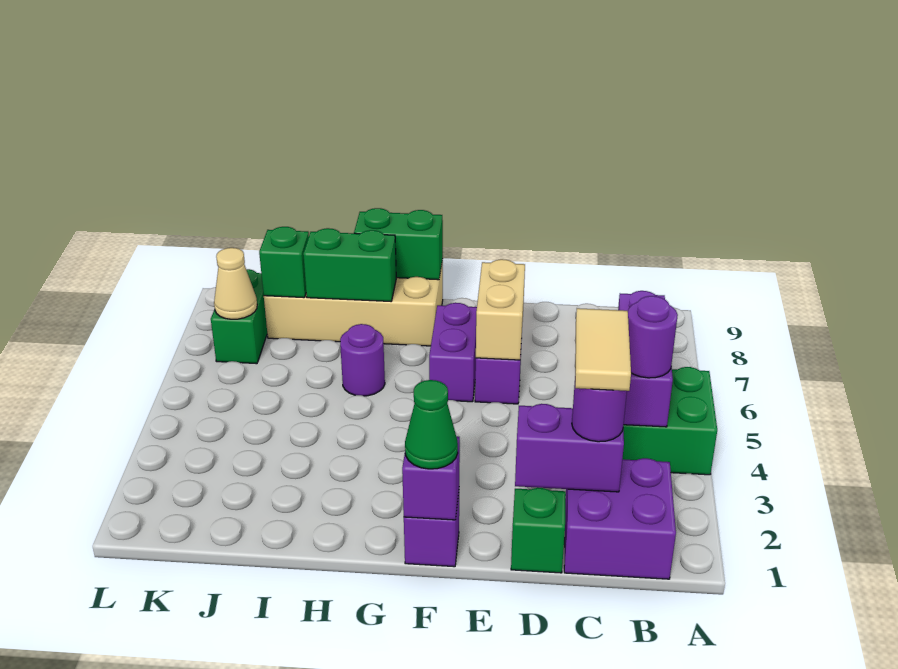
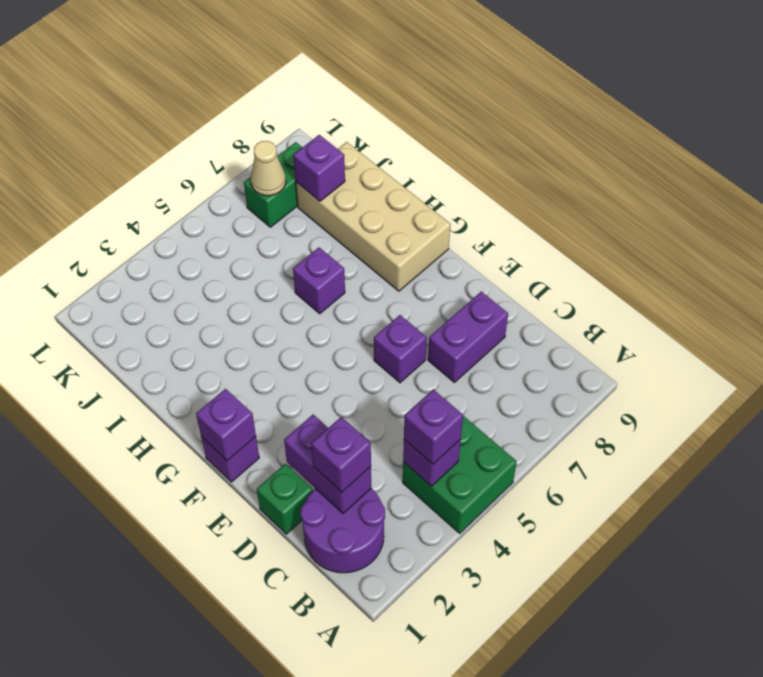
purple 2x2 brick [564,458,676,579] -> purple 2x2 round brick [301,488,385,573]
purple 1x3 brick [618,291,673,427] -> purple 1x1 brick [403,439,461,487]
purple 1x1 round brick [628,296,678,378] -> purple 1x1 brick [404,390,463,464]
purple 1x1 round brick [572,385,627,442] -> purple 1x1 brick [311,417,371,492]
tan 1x2 tile [575,308,631,391] -> none
tan 1x2 brick [476,259,525,360] -> none
green 1x1 cone [405,380,458,469] -> none
purple 1x2 brick [429,303,477,402] -> purple 1x2 brick moved to [428,292,508,382]
green 1x2 brick [354,208,443,280] -> none
purple 1x1 round brick [340,324,385,396] -> purple 1x1 brick [293,248,345,314]
green 1x2 brick [303,228,396,301] -> none
green 1x1 brick [259,227,309,298] -> purple 1x1 brick [294,135,345,201]

